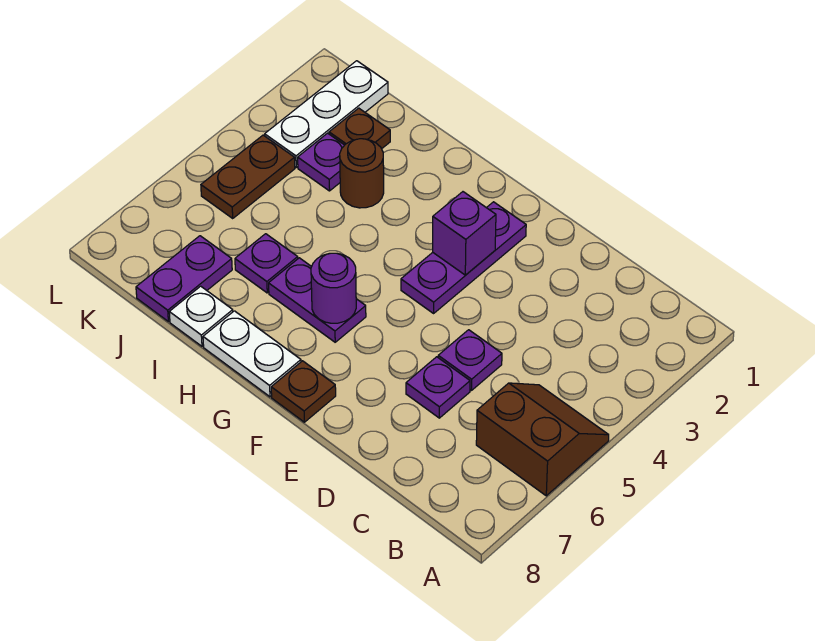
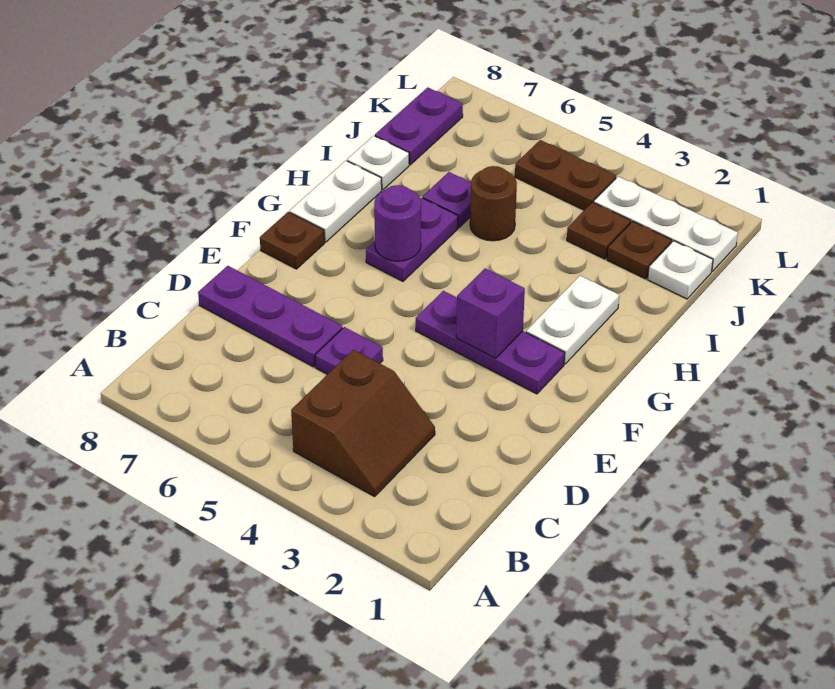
brown 2x2 slope [476,383,609,496] -> brown 2x2 slope moved to [291,350,435,497]
purple 1x1 plate [406,357,470,418] -> purple 1x3 plate [198,266,343,367]
none -> white 1x2 plate [526,276,619,364]
brown 1x1 round brick [340,139,384,208] -> brown 1x1 round brick moved to [470,166,517,241]
none -> white 1x1 plate [648,241,713,299]
purple 1x1 plate [298,133,344,191] -> brown 1x1 plate [567,202,631,259]
purple 1x2 plate [136,236,232,322] -> purple 1x2 plate turned to [375,87,463,165]

